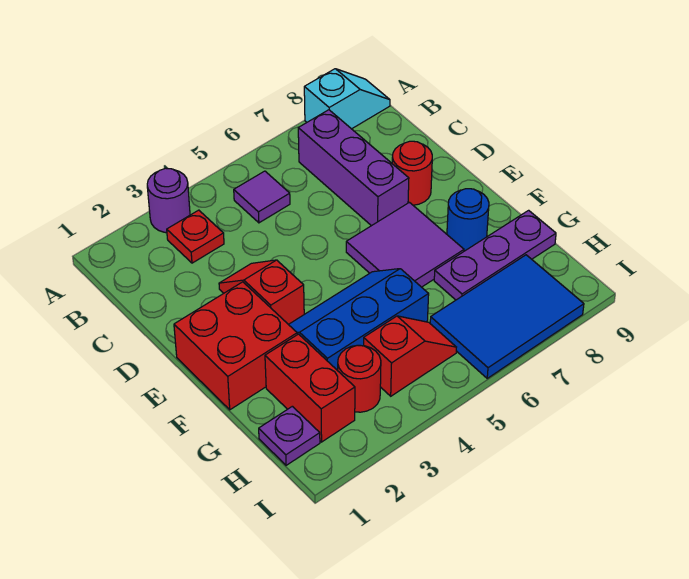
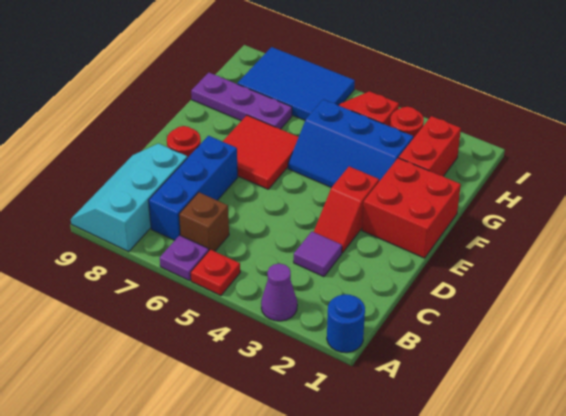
purple 1x1 round brick [147,168,190,233] -> purple 1x1 cone [261,264,297,321]
cyan 1x2 slope [304,69,390,129] -> cyan 2x3 slope [71,143,187,252]
red 1x1 plate [167,210,224,263] -> red 1x1 plate moved to [191,249,240,296]
purple 1x1 tile [234,171,290,223] -> purple 1x1 tile moved to [294,232,342,277]
none -> brown 1x1 brick [179,192,229,251]
purple 1x3 brick [298,110,409,226] -> blue 1x3 brick [148,136,238,240]
purple 2x2 tile [346,202,464,287] -> red 2x2 tile [223,115,298,189]
blue 1x1 round brick [447,189,489,251] -> blue 1x1 round brick moved to [327,294,365,353]
purple 1x1 plate [259,406,320,465] -> purple 1x1 plate moved to [160,235,209,281]

